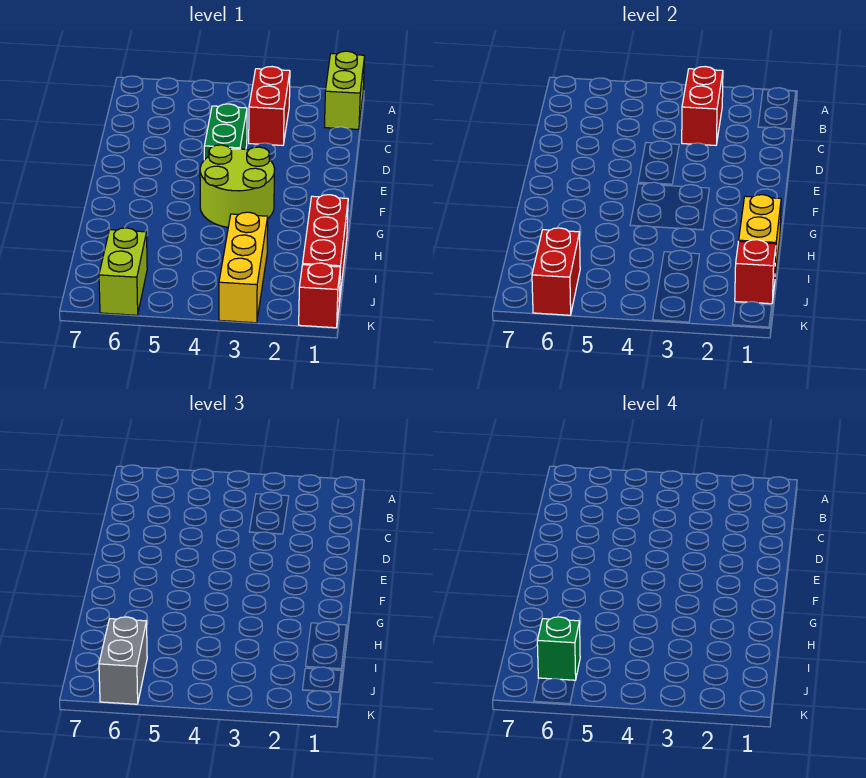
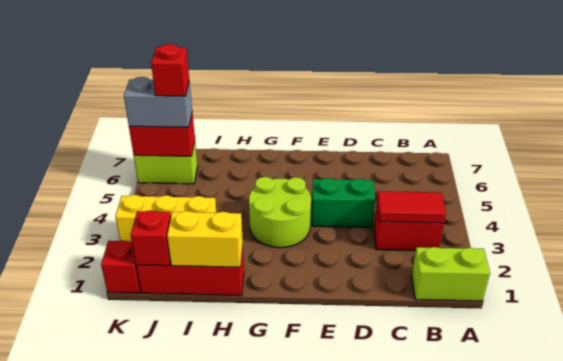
red 1x2 brick [682,67,723,145] -> red 1x2 tile [377,191,446,223]
green 1x1 brick [537,617,580,680] -> red 1x1 brick [151,44,189,96]

